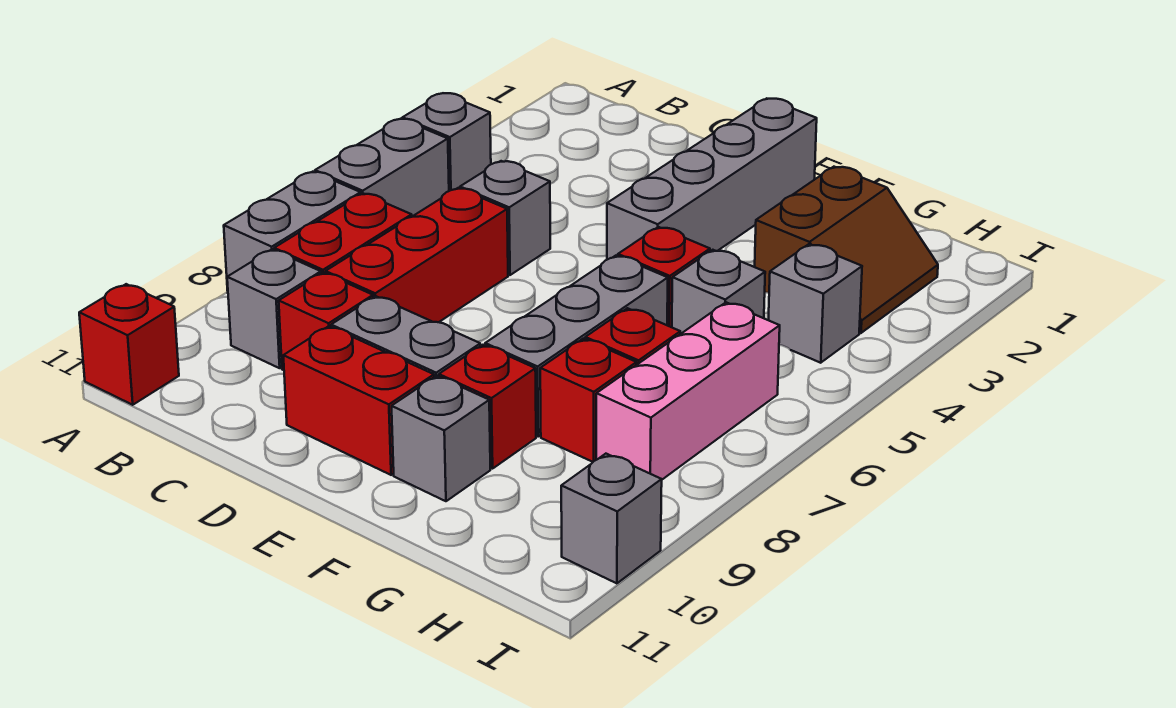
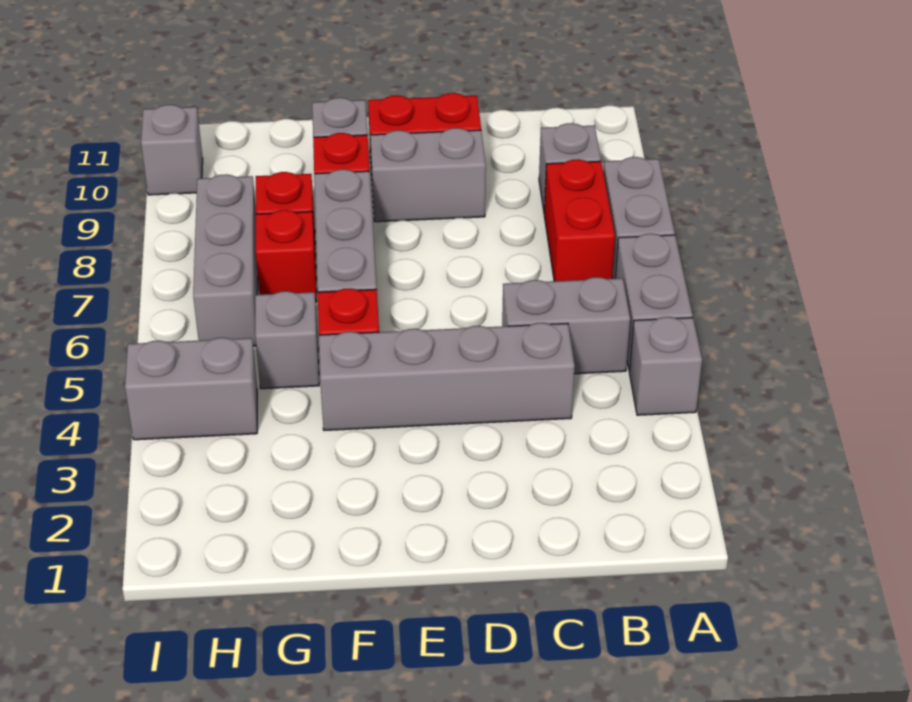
red 1x1 brick [79,284,179,405] -> none
grey 1x1 brick [460,161,550,275] -> grey 1x2 brick [502,277,630,374]
red 1x3 brick [326,188,508,322] -> none
red 1x1 brick [279,273,373,370] -> none
grey 1x4 brick [607,98,817,260] -> grey 1x4 brick turned to [319,323,575,431]
brown 2x2 slope [755,167,938,333] -> none
grey 1x1 brick [768,244,862,363] -> grey 1x2 brick [125,338,257,440]
pink 1x3 brick [596,302,780,479] -> grey 1x3 brick [193,174,258,346]

